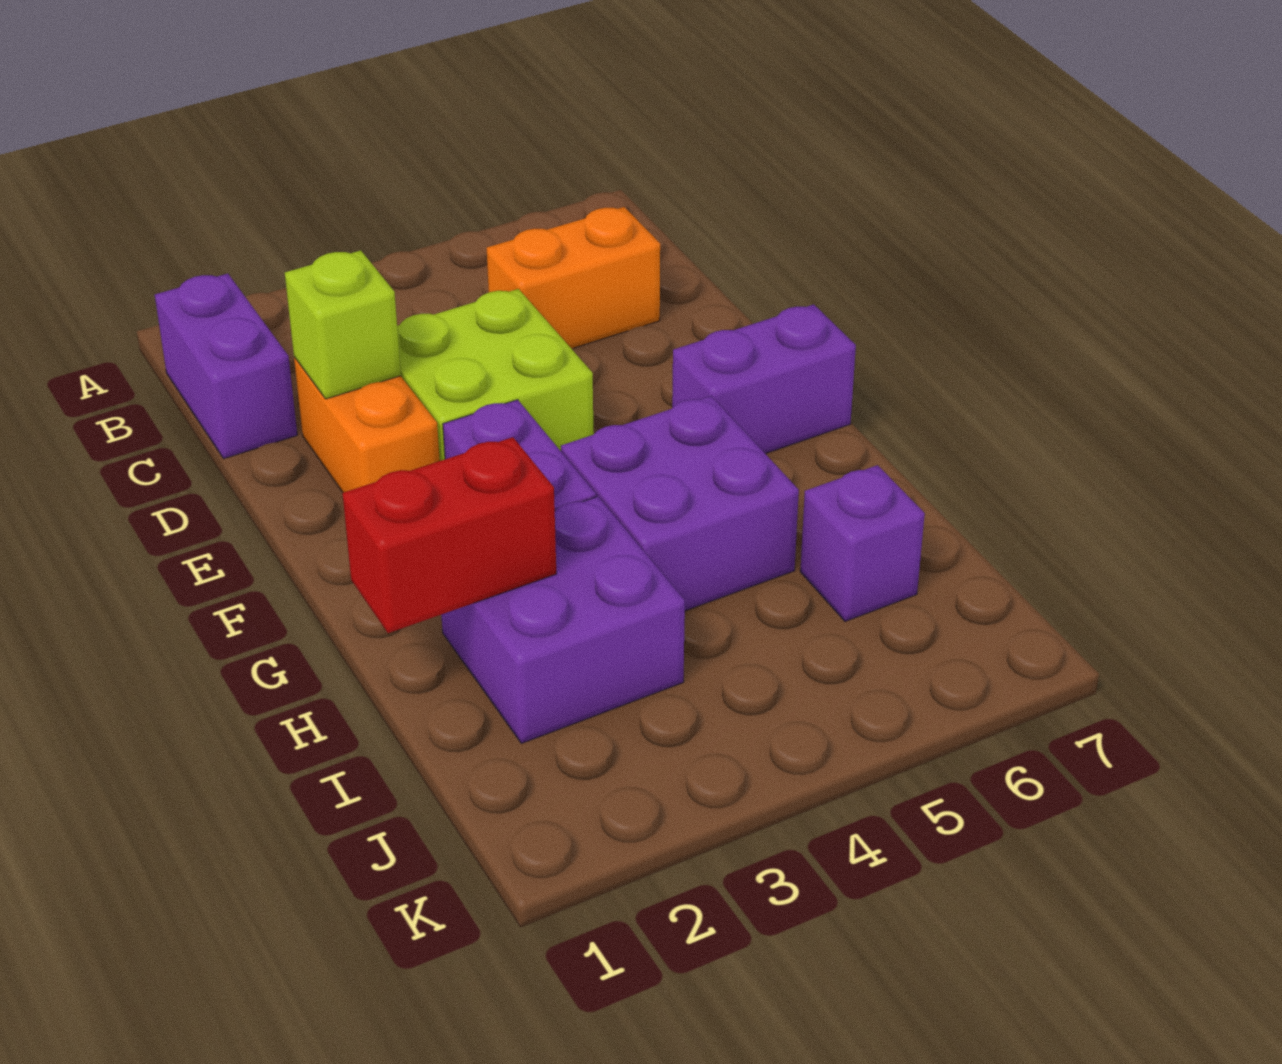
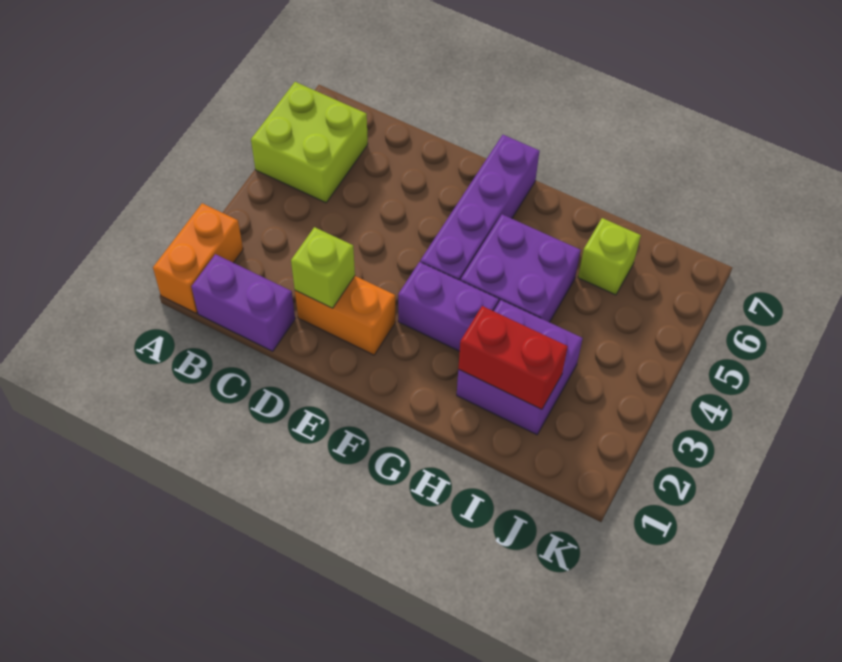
orange 1x2 brick [487,207,660,348] -> orange 1x2 brick moved to [153,203,243,313]
lime 2x2 brick [397,289,594,461] -> lime 2x2 brick moved to [251,82,368,203]
purple 1x2 brick [672,304,856,454] -> purple 1x4 brick [420,135,539,281]
red 1x2 brick [343,437,556,633] -> red 1x2 brick turned to [458,306,568,409]
purple 1x1 brick [800,465,925,621] -> lime 1x1 brick [578,218,641,295]

